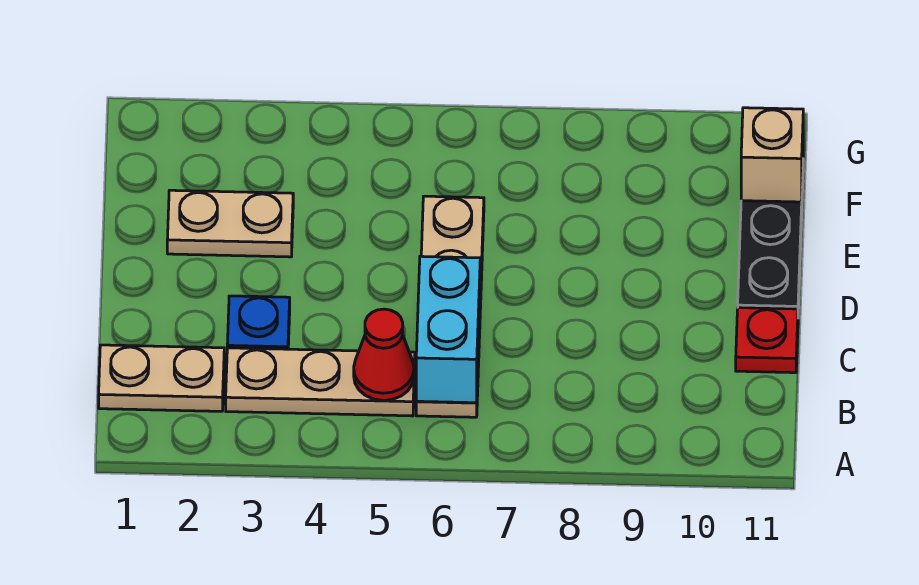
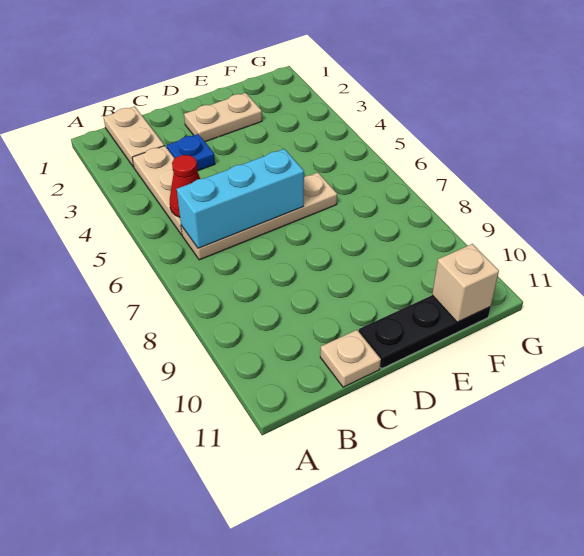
cyan 1x2 brick [416,256,480,403] -> cyan 1x3 brick [177,149,304,248]
red 1x1 plate [736,308,798,373] -> tan 1x1 plate [320,330,381,387]
tan 1x2 plate [167,190,293,257] -> tan 1x2 plate turned to [184,93,262,142]

